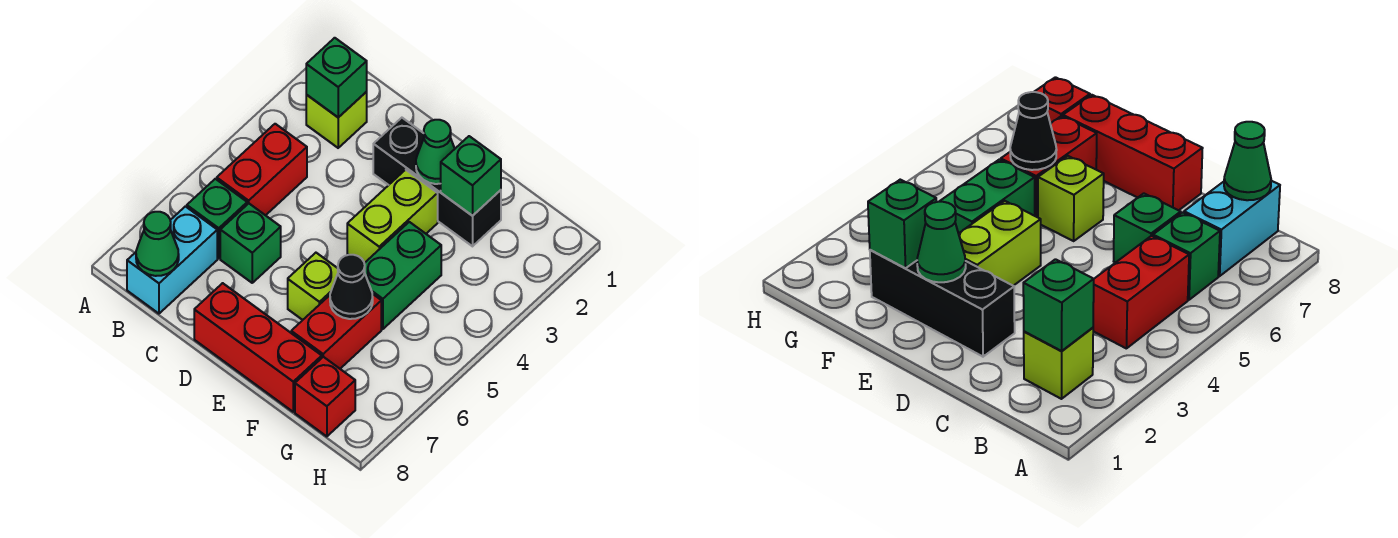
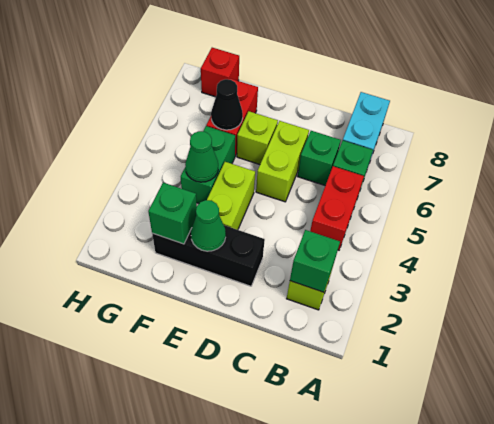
green 1x1 cone [136,212,179,276] -> green 1x1 cone moved to [185,131,218,182]
none -> lime 1x2 brick [256,121,309,202]
red 1x3 brick [194,283,322,412] -> none

